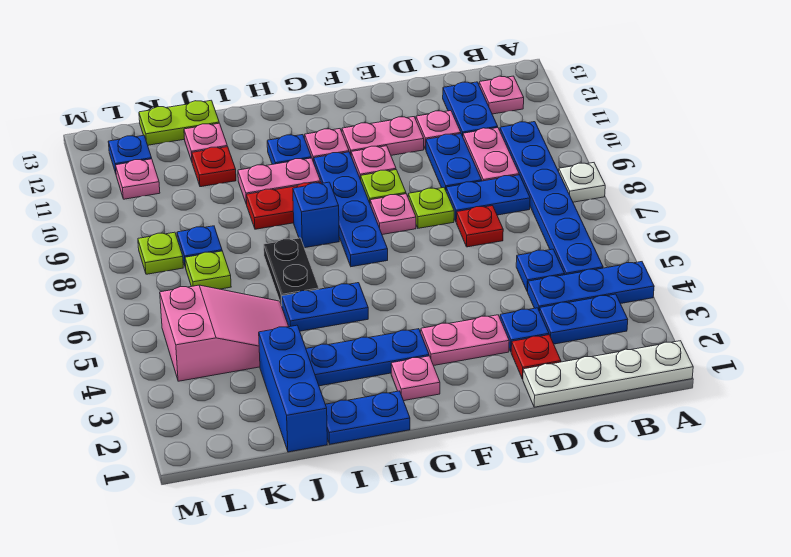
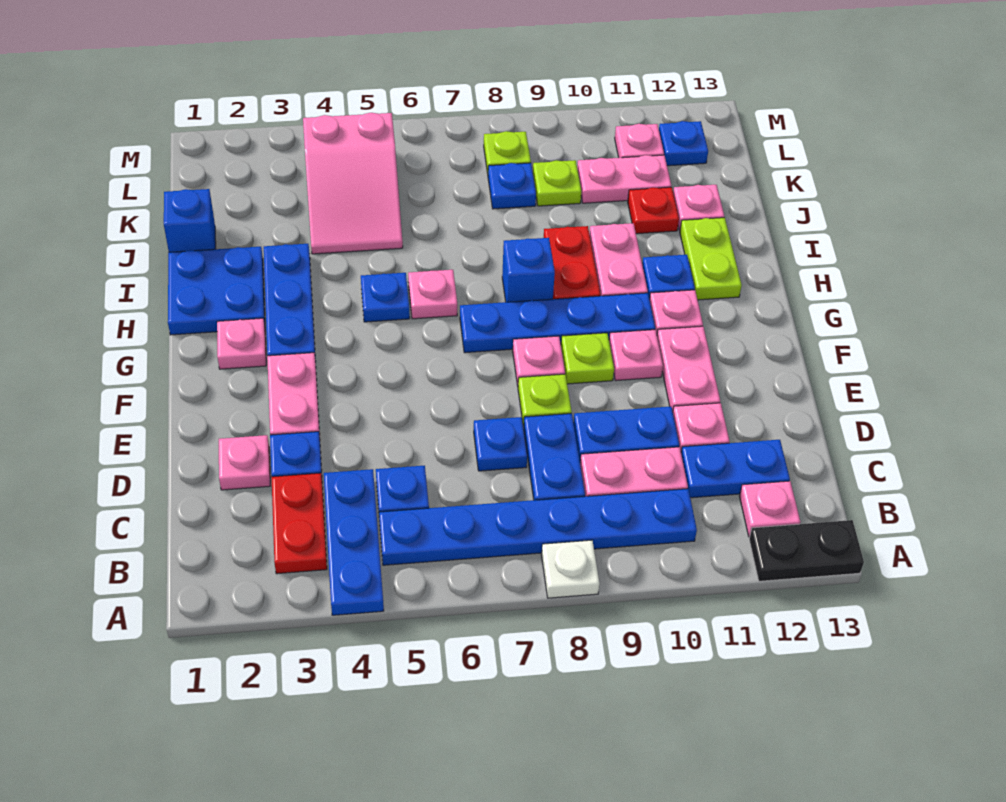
white 1x4 plate [523,341,693,407] -> none
blue 1x2 plate [539,294,628,344] -> red 1x2 plate [272,473,327,574]
red 1x1 plate [511,335,561,379] -> pink 1x1 plate [219,435,270,490]
red 1x1 plate [456,206,503,247] -> blue 1x1 plate [474,417,527,471]
blue 1x2 plate [325,391,410,444] -> blue 2x2 plate [168,247,265,335]
blue 1x2 plate [282,283,368,331] -> blue 1x1 plate [361,273,410,322]
none -> pink 1x1 plate [408,270,457,319]
black 1x2 plate [264,238,319,306] -> black 1x2 plate moved to [749,520,864,581]
blue 1x3 brick [259,325,327,452] -> blue 1x1 brick [164,189,216,252]
lime 1x2 plate [139,100,219,145] -> lime 1x2 plate moved to [680,218,742,300]
lime 1x1 plate [185,251,231,289] -> lime 1x1 plate moved to [533,160,581,206]
none -> pink 1x2 plate [577,155,671,203]

